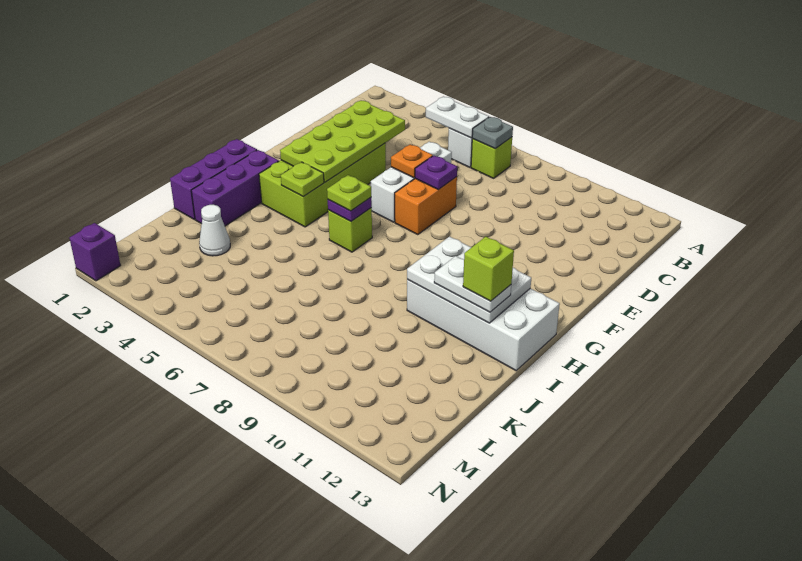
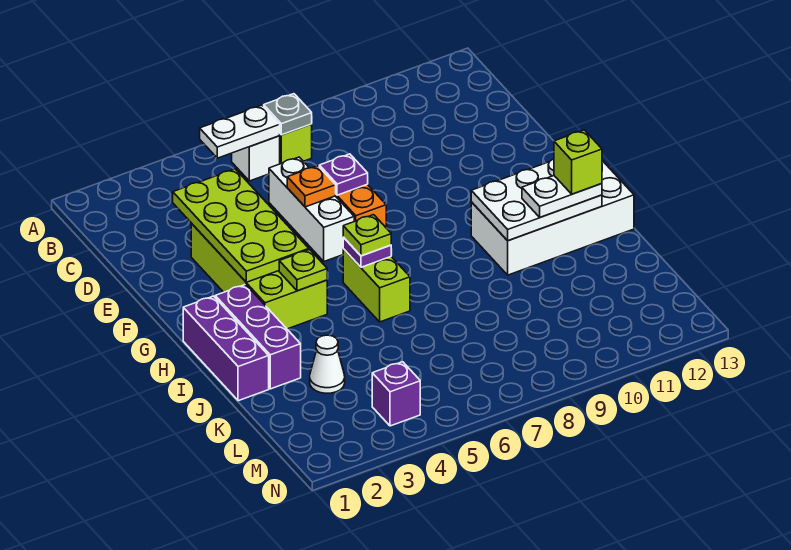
lime 1x1 brick [328,208,372,252] -> lime 1x2 brick [343,249,410,322]
purple 1x1 brick [70,223,120,281] -> purple 1x1 brick moved to [372,362,420,426]

